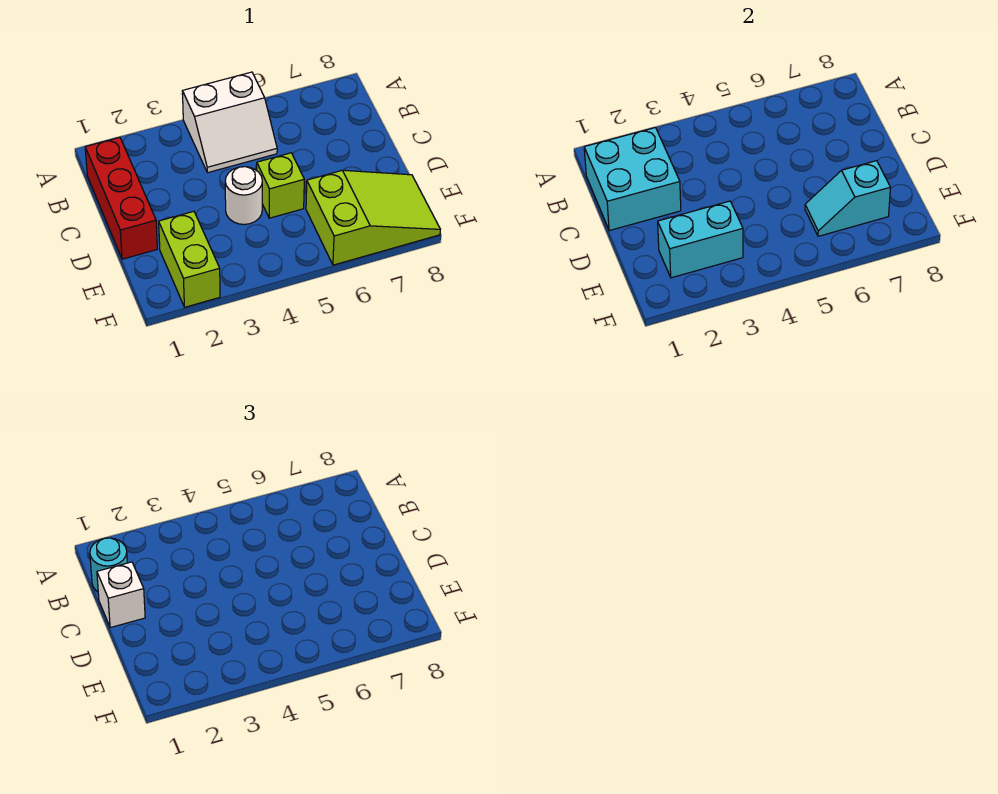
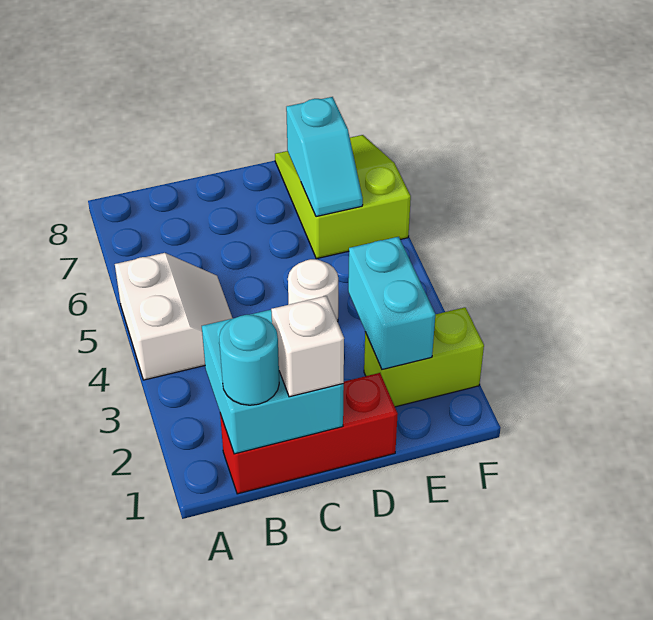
lime 1x1 brick [256,153,304,218] -> none

